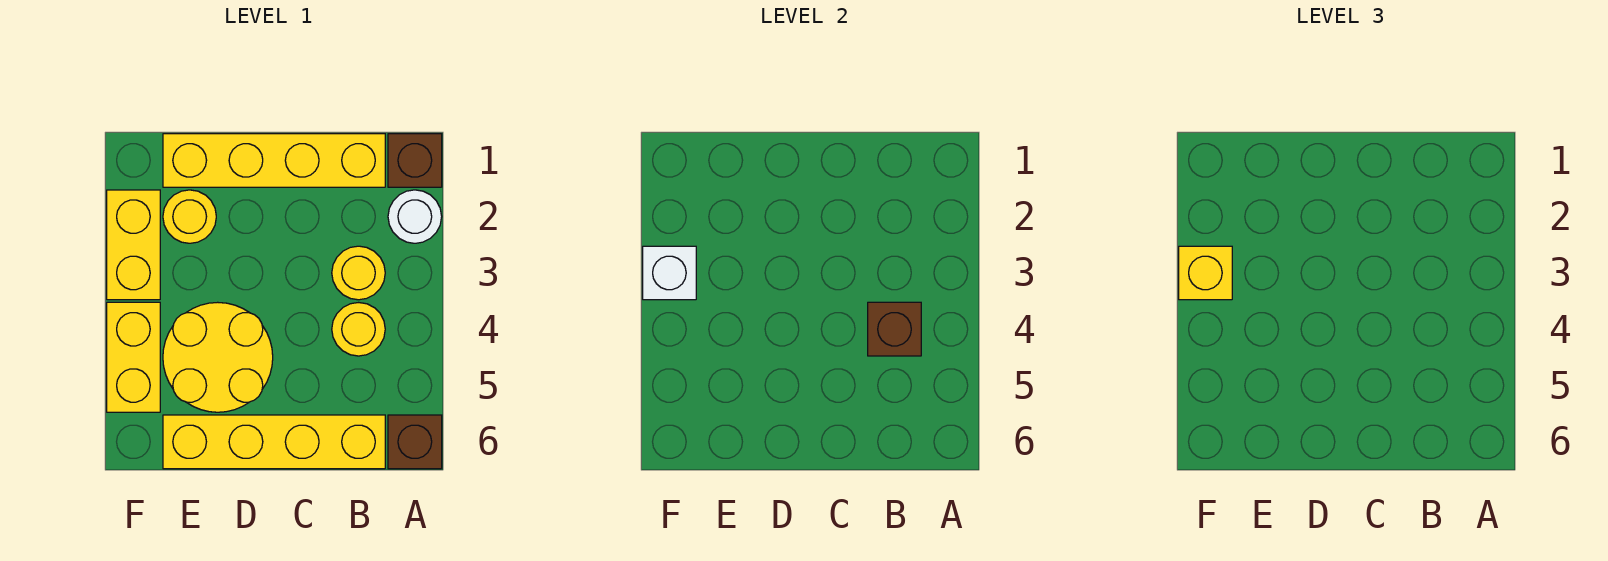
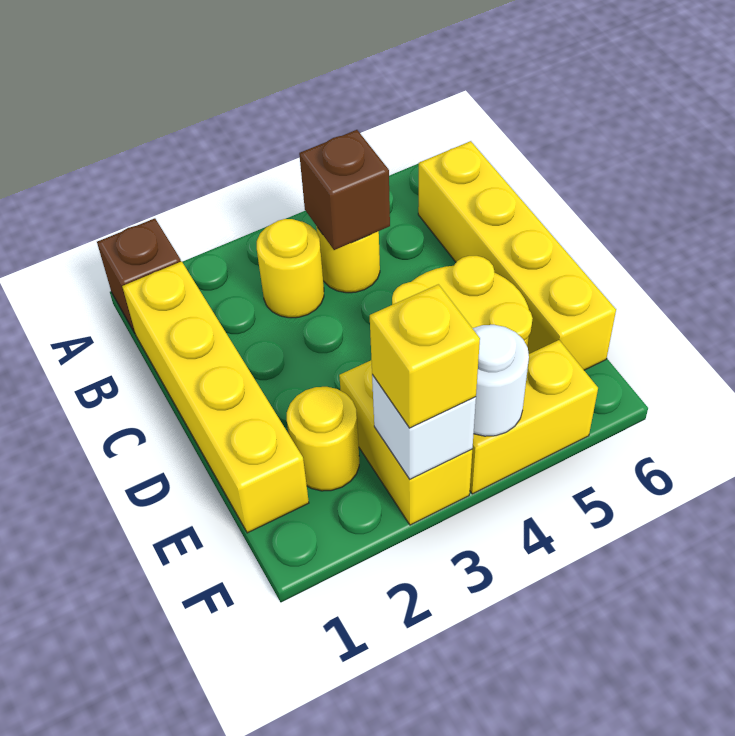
white 1x1 round brick [388,190,442,243] -> white 1x1 round brick moved to [472,325,529,436]
brown 1x1 brick [388,415,442,469] -> none
yellow 1x2 brick [107,190,160,300] -> yellow 1x2 brick turned to [339,361,472,525]

